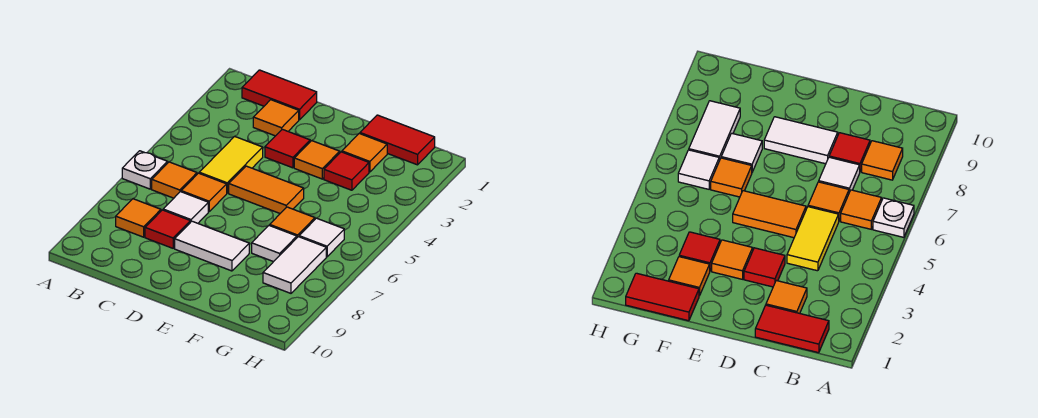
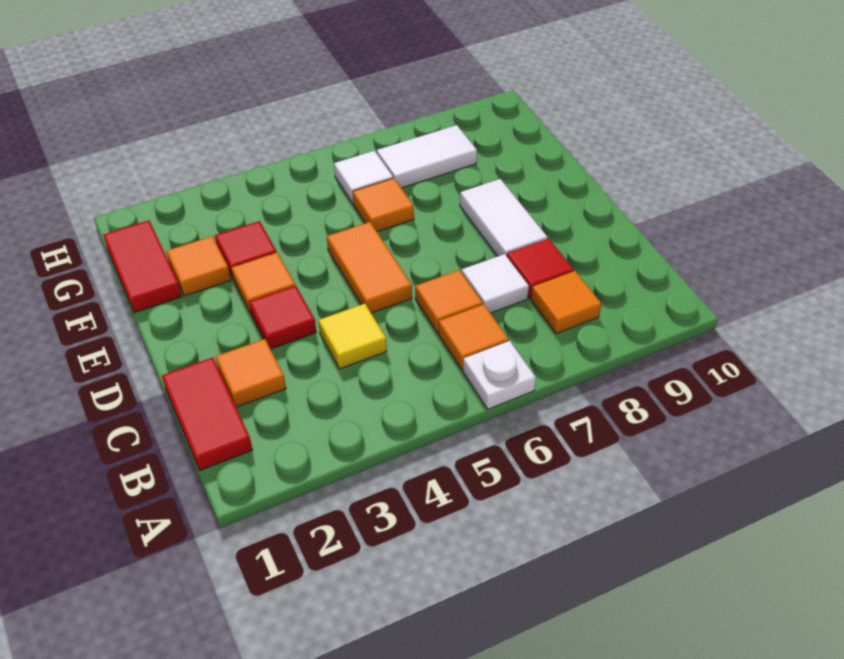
yellow 1x2 tile [199,136,263,193] -> yellow 1x1 tile [318,304,387,369]
white 1x1 tile [252,225,297,262] -> none

